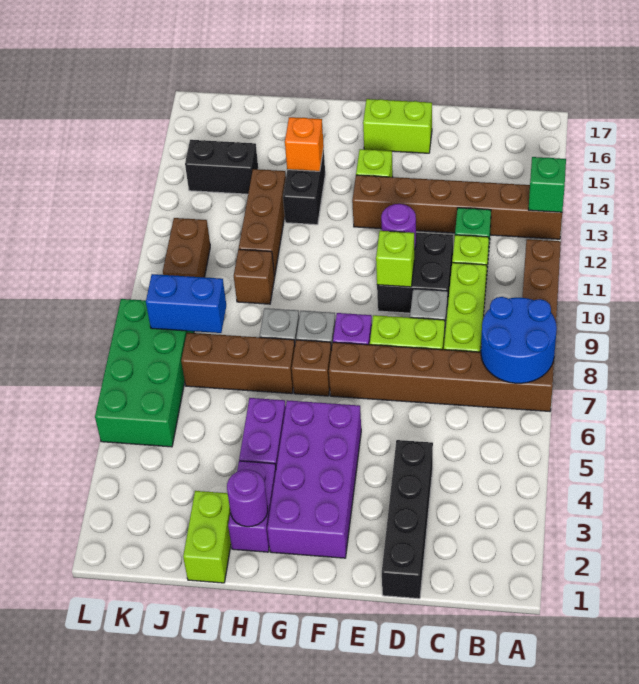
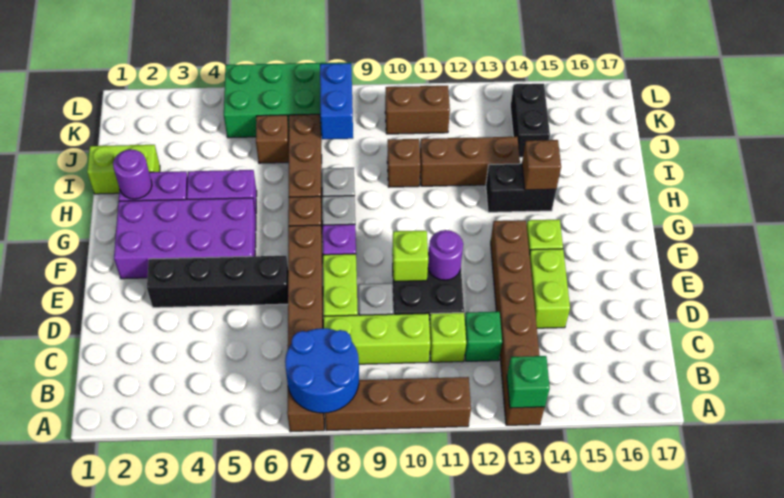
black 1x4 brick [382,440,433,599] -> black 1x4 brick moved to [147,256,288,308]
lime 1x2 brick [363,99,432,153] -> lime 1x2 brick moved to [529,249,570,328]
orange 1x1 brick [285,117,324,171] -> brown 1x1 brick [522,140,561,190]
none -> brown 1x1 brick [256,115,289,163]

